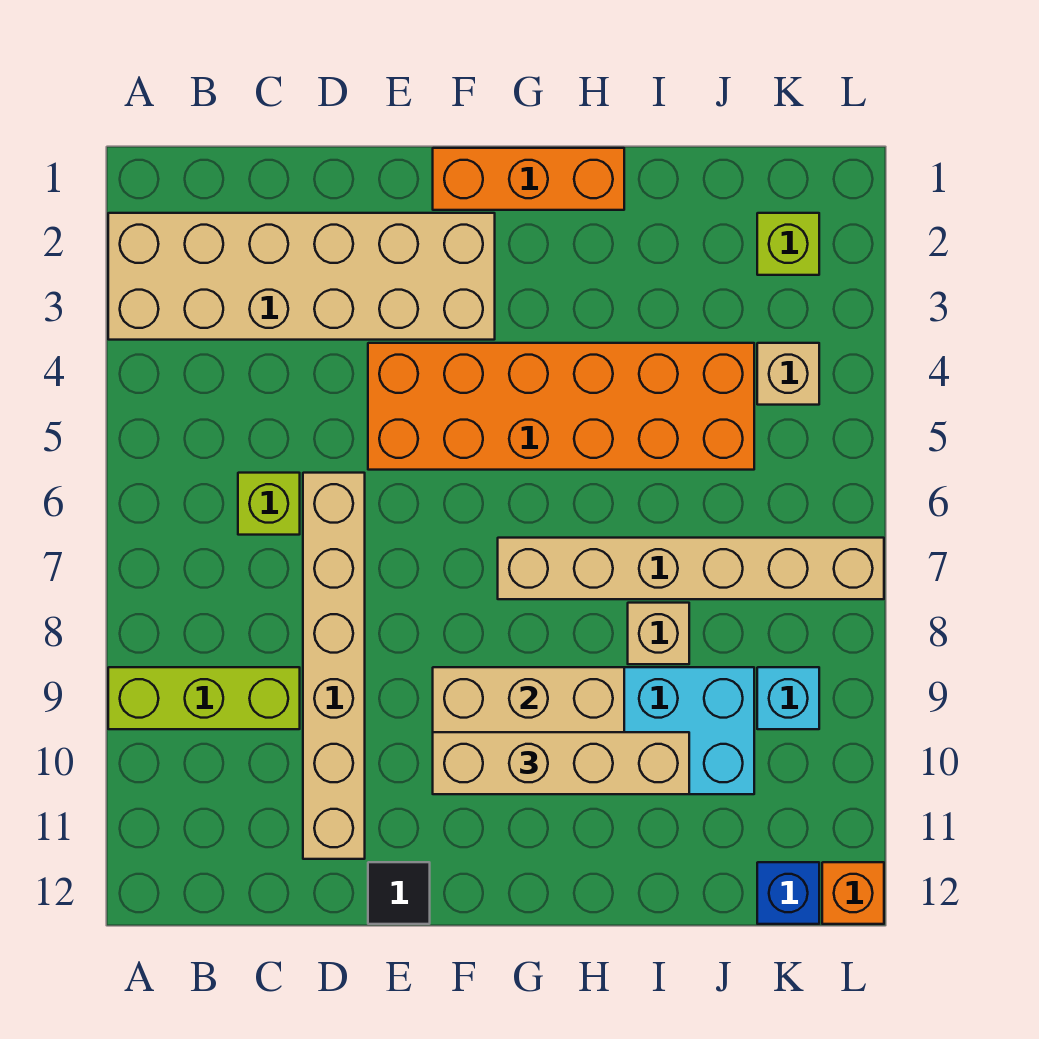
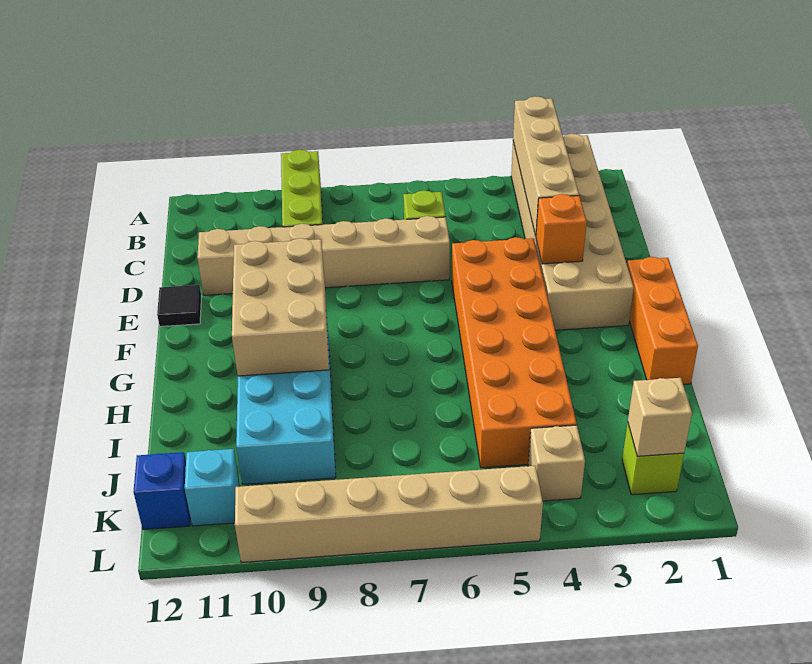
tan 1x4 brick [433,732,689,794] -> tan 1x4 brick moved to [513,96,579,236]
tan 1x6 brick [498,538,884,599] -> tan 1x6 brick turned to [235,466,543,563]
tan 1x1 brick [628,603,689,664] -> tan 1x1 brick moved to [628,378,692,456]
cyan 1x1 brick [757,667,819,729] -> cyan 1x1 brick moved to [185,449,240,526]
orange 1x1 brick [822,862,884,924] -> orange 1x1 brick moved to [536,194,587,264]

